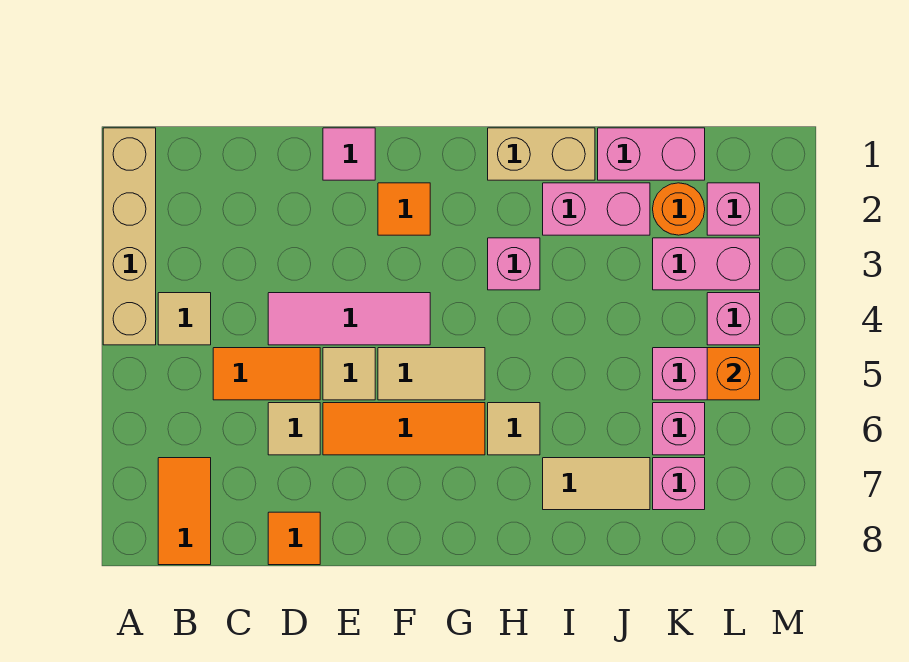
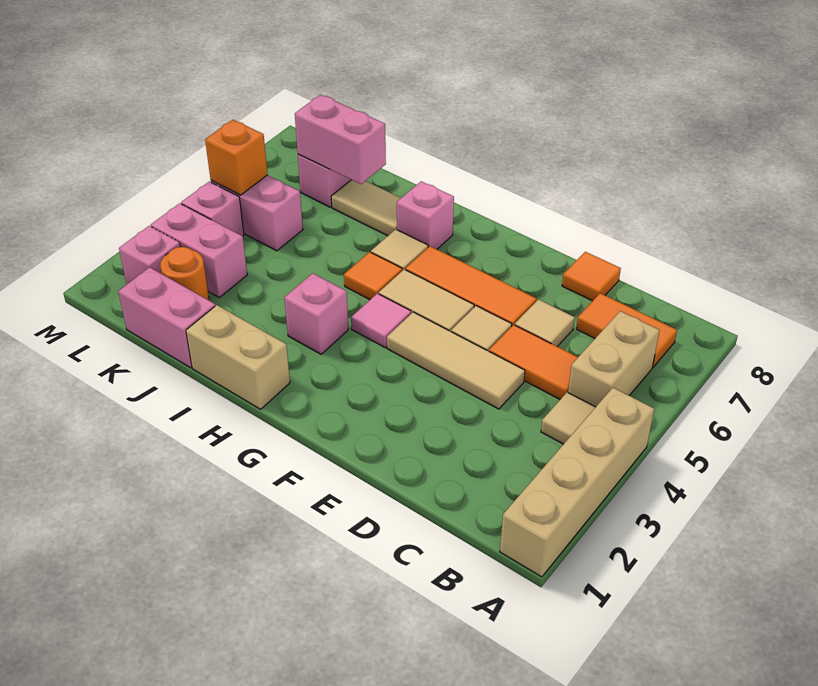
none -> tan 1x2 brick [568,311,660,407]
orange 1x2 tile [158,458,211,565] -> orange 1x2 tile turned to [576,293,677,367]
pink 1x3 tile [268,293,430,345] -> tan 1x3 tile [387,312,525,409]
pink 1x1 tile [323,128,375,180] -> pink 1x1 tile moved to [351,293,411,348]
orange 1x1 tile [378,183,430,235] -> orange 1x1 tile moved to [344,252,402,300]
pink 1x2 brick [543,183,650,235] -> pink 1x2 brick moved to [295,95,386,184]
pink 1x1 brick [653,403,705,455] -> pink 1x1 brick moved to [397,181,454,249]

